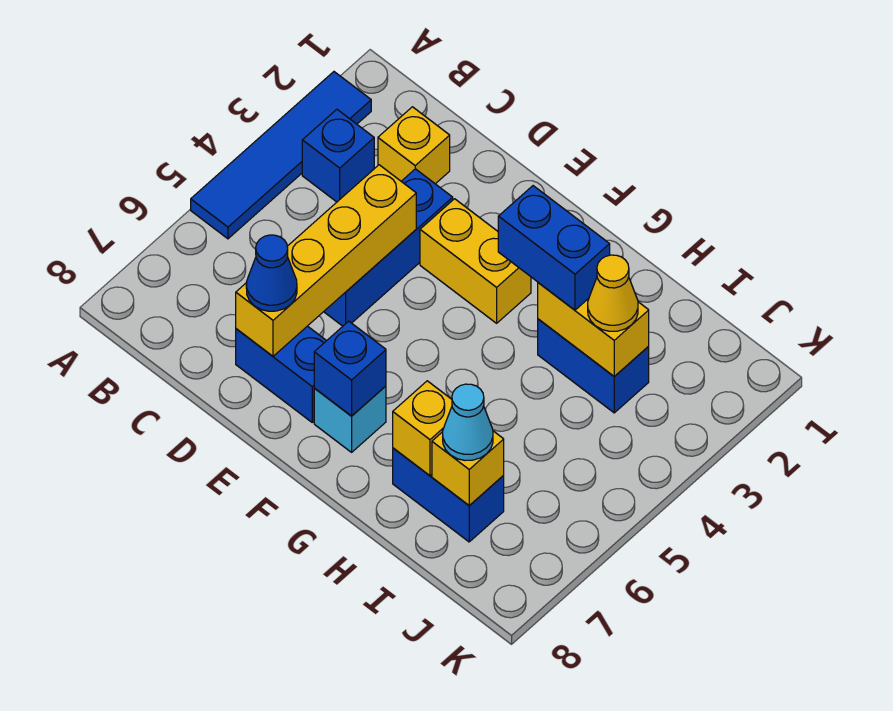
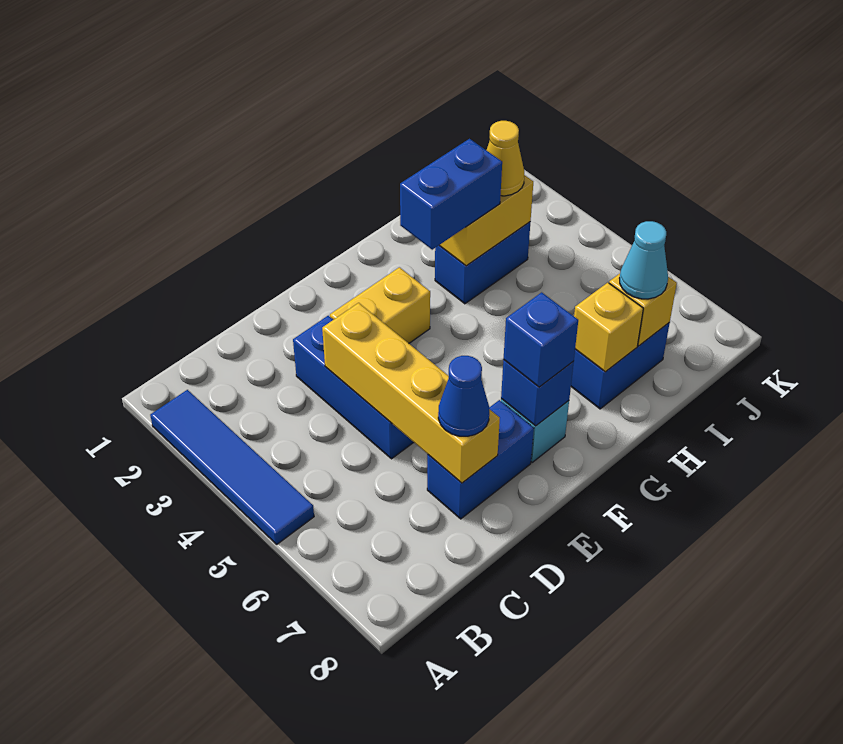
blue 1x1 brick [302,109,374,202] -> blue 1x1 brick moved to [504,292,578,387]
yellow 1x1 brick [378,107,450,184] -> none

